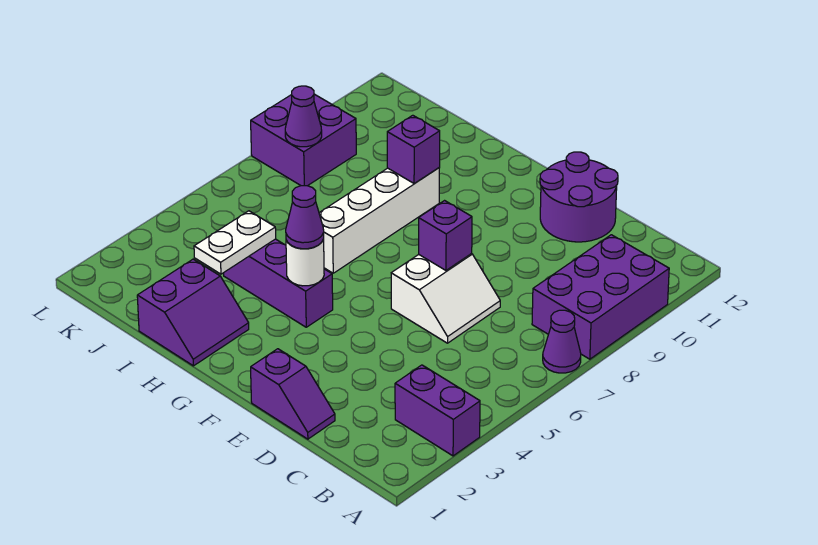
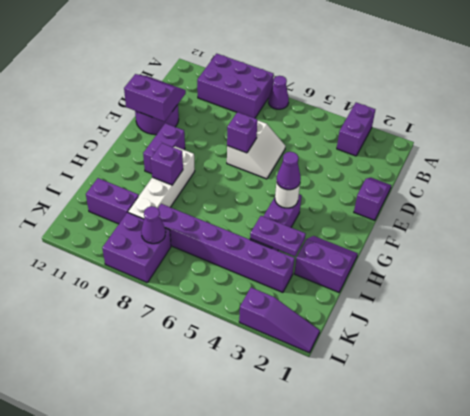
white 2x2 slope [391,254,500,343] -> white 2x2 slope turned to [227,121,285,179]
none -> purple 2x2 slope [124,74,186,122]
none -> purple 1x2 brick [143,123,185,174]
white 1x4 brick [319,168,439,273] -> white 1x4 brick turned to [128,146,195,219]
white 1x2 plate [194,211,276,274] -> purple 1x2 plate [250,216,306,257]
none -> purple 1x6 brick [158,204,295,292]
none -> purple 1x2 brick [86,178,139,224]
none -> purple 1x3 slope [239,288,320,353]

